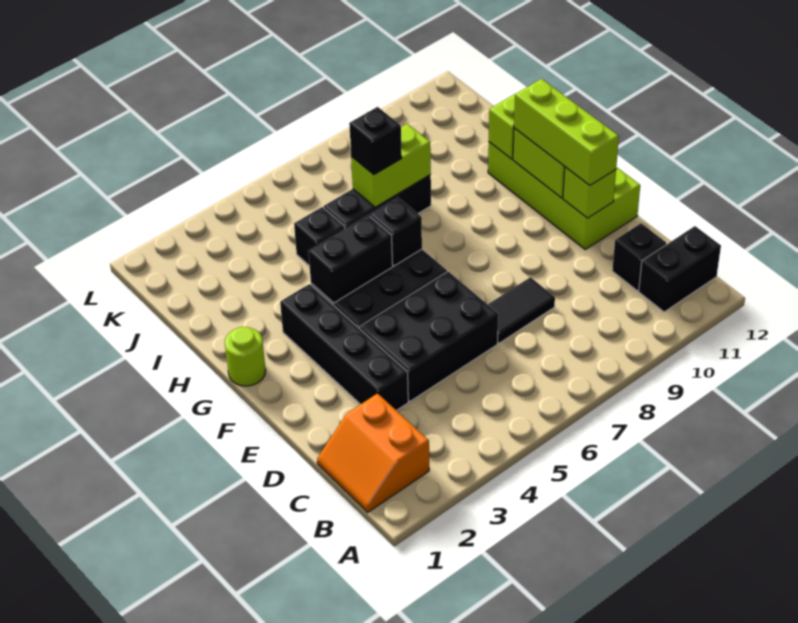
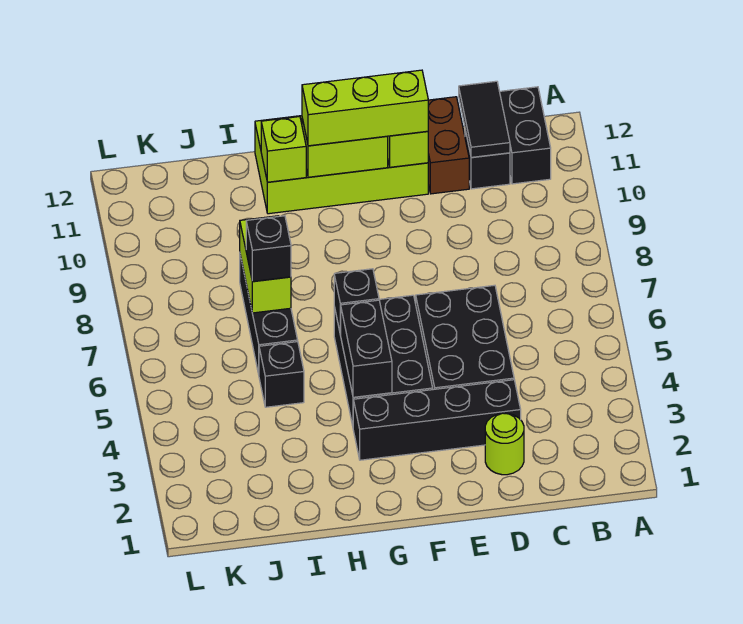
orange 2x2 slope [317,393,429,512] -> none
black 1x2 tile [488,277,555,343] -> black 1x2 tile moved to [459,81,510,157]
none -> brown 1x2 brick [428,97,469,194]
lime 1x1 round brick [225,327,266,386] -> lime 1x1 round brick moved to [485,413,524,475]

